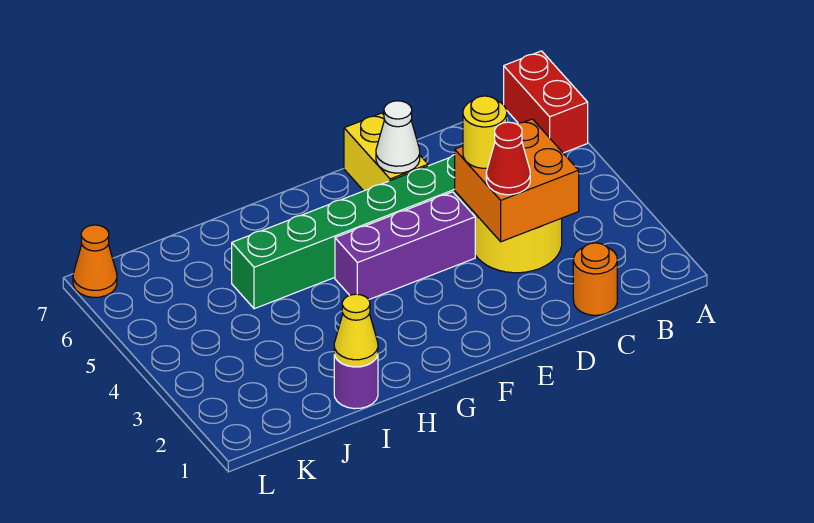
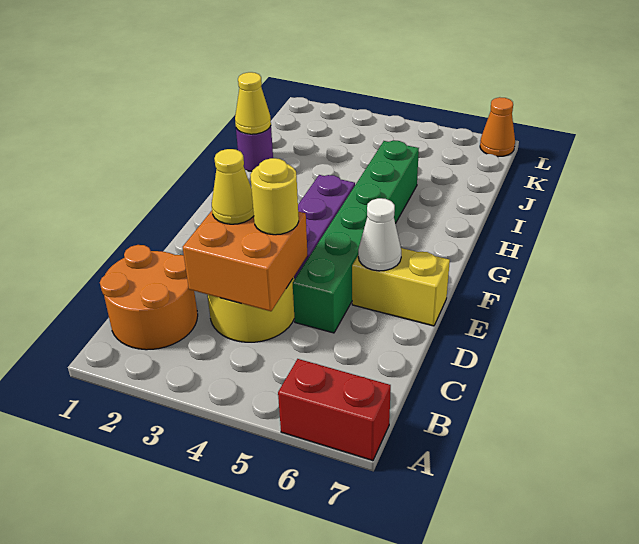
orange 1x1 round brick [573,243,617,315] -> orange 2x2 round brick [100,245,198,350]
red 1x1 cone [486,122,530,195] -> yellow 1x1 cone [212,149,254,224]

